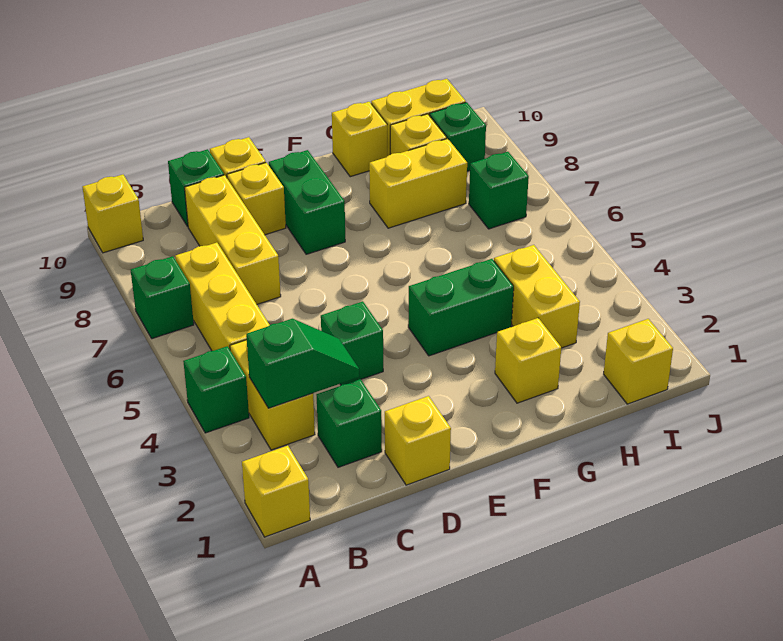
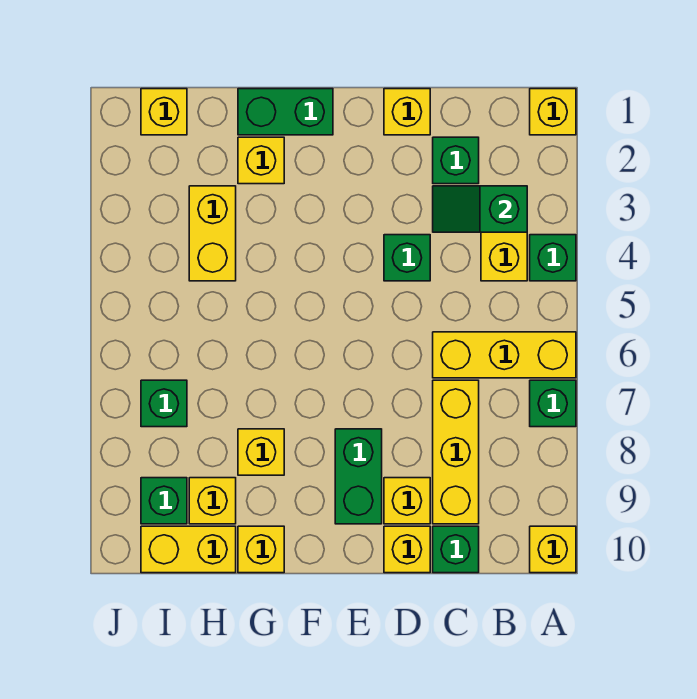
yellow 1x3 brick [175,243,269,351] -> yellow 1x3 brick turned to [433,332,576,378]
green 1x2 brick [408,259,514,356] -> green 1x2 brick moved to [238,89,333,135]
yellow 1x2 brick [369,139,467,228] -> yellow 1x1 brick [238,429,284,475]

